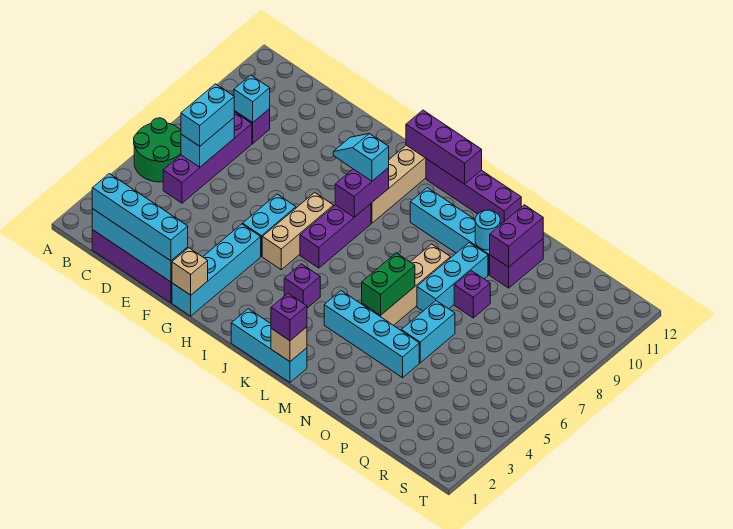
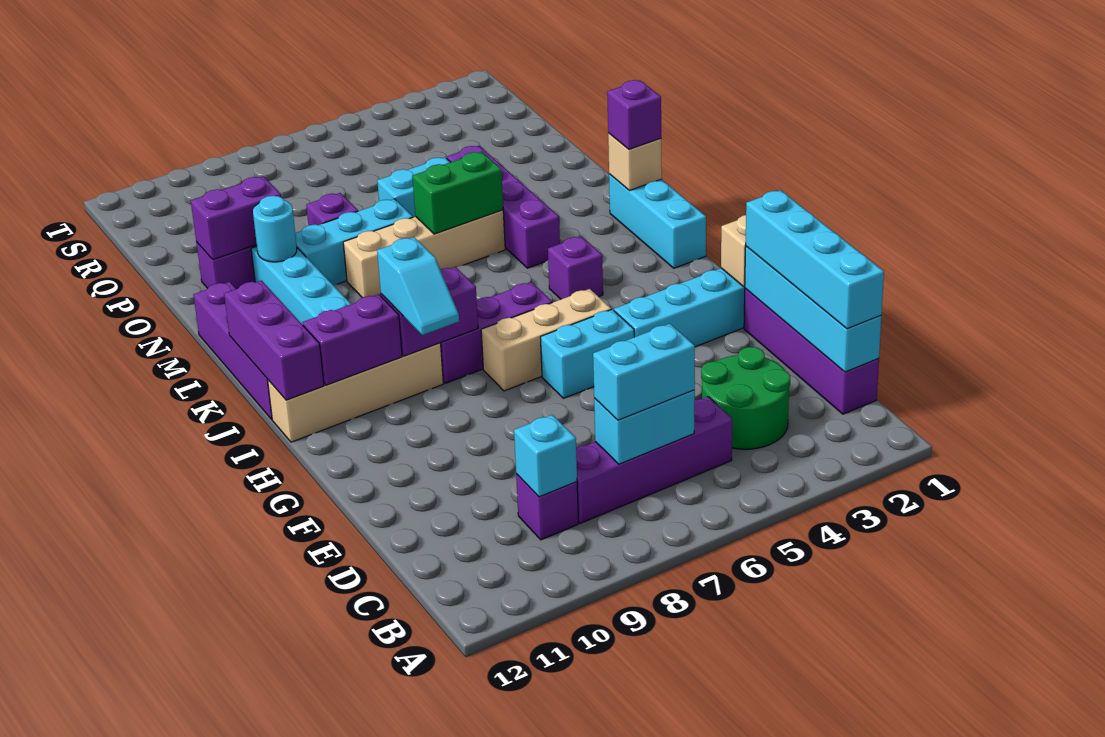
green 2x2 round brick [134,118,181,182] -> green 2x2 round brick moved to [701,347,790,449]
none -> purple 1x2 brick [302,294,402,385]
cyan 1x4 brick [324,291,419,378] -> purple 1x4 brick [447,146,560,268]

